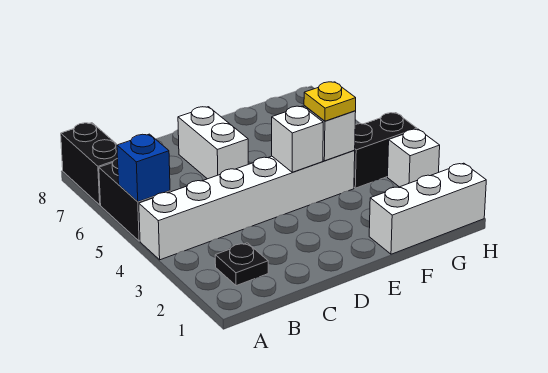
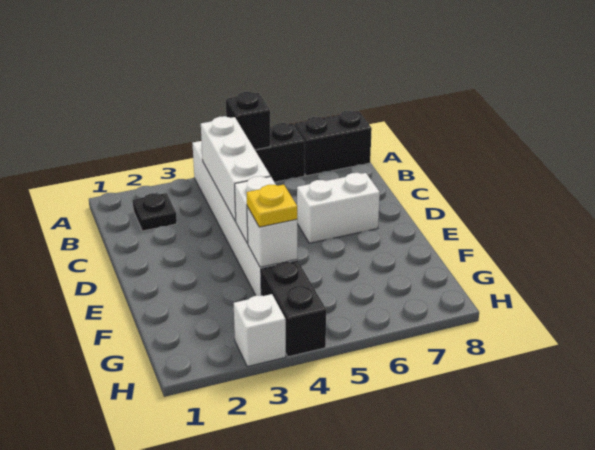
blue 1x1 brick [117,134,170,202] -> black 1x1 brick [226,92,270,150]
white 1x3 brick [369,163,486,254] -> white 1x3 brick moved to [201,116,270,221]

